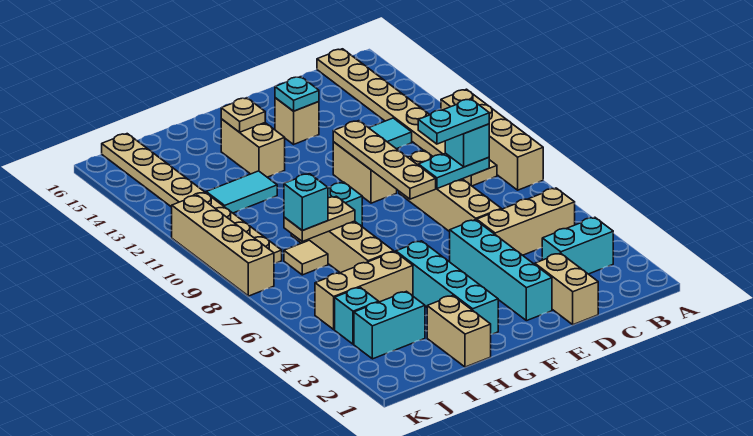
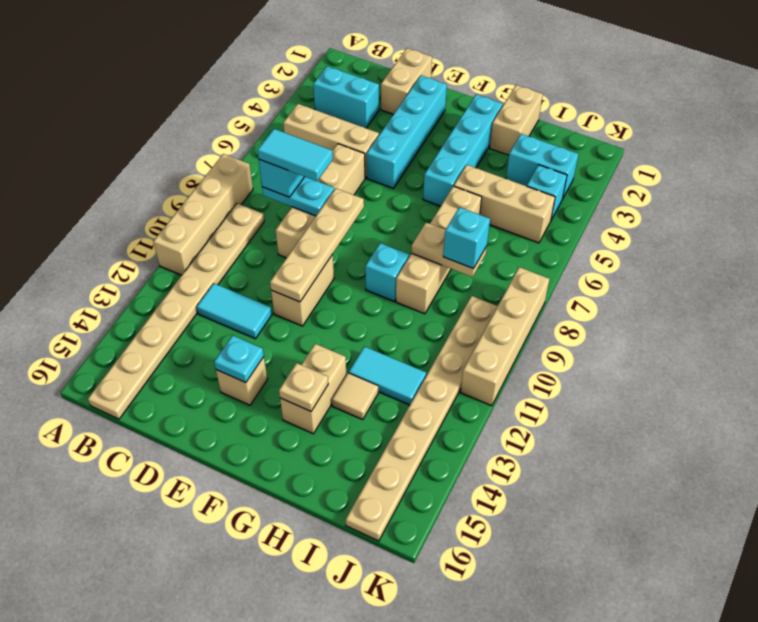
cyan 1x2 plate [418,99,489,144] -> cyan 1x2 tile [257,129,333,181]
tan 1x1 tile [284,240,328,275] -> tan 1x1 tile moved to [332,373,378,419]

